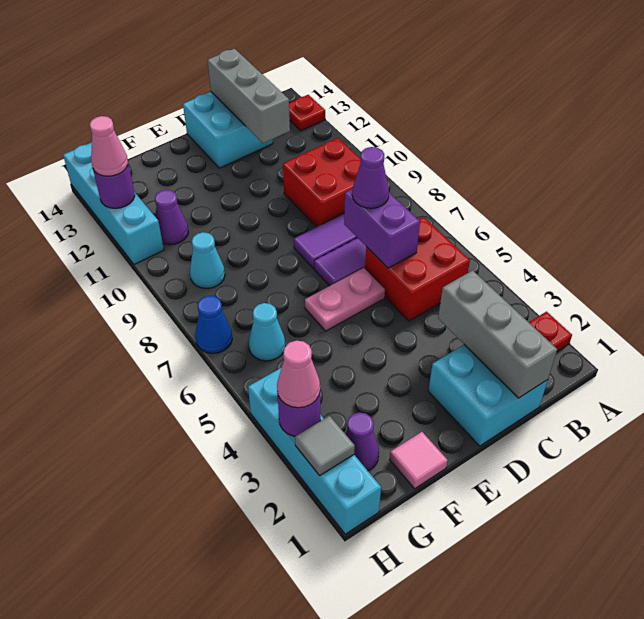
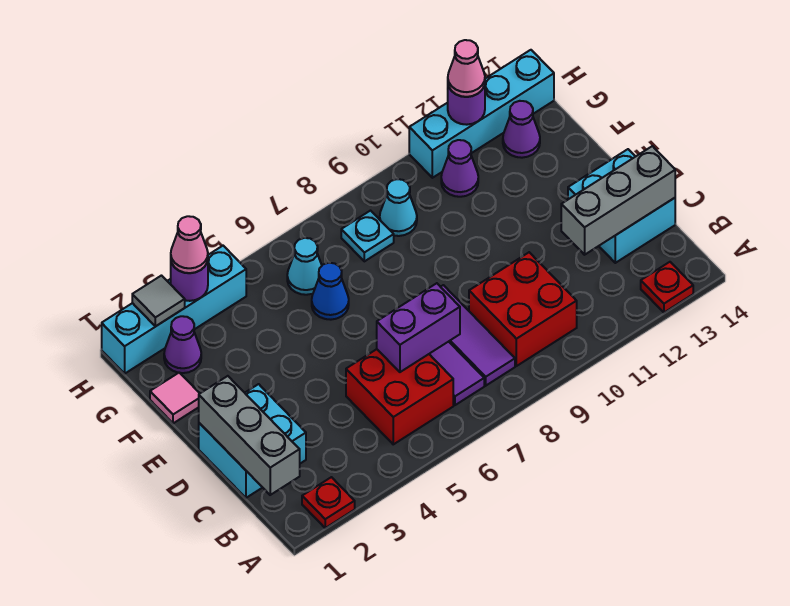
grey 1x3 brick [438,270,557,398] -> grey 1x3 brick turned to [199,376,300,495]
purple 1x1 cone [352,147,389,208] -> purple 1x1 cone moved to [503,101,540,158]
pink 1x2 plate [305,268,385,331] -> none
none -> cyan 1x1 plate [341,211,394,261]
blue 1x1 cone [195,296,232,353] -> blue 1x1 cone moved to [312,263,349,320]

